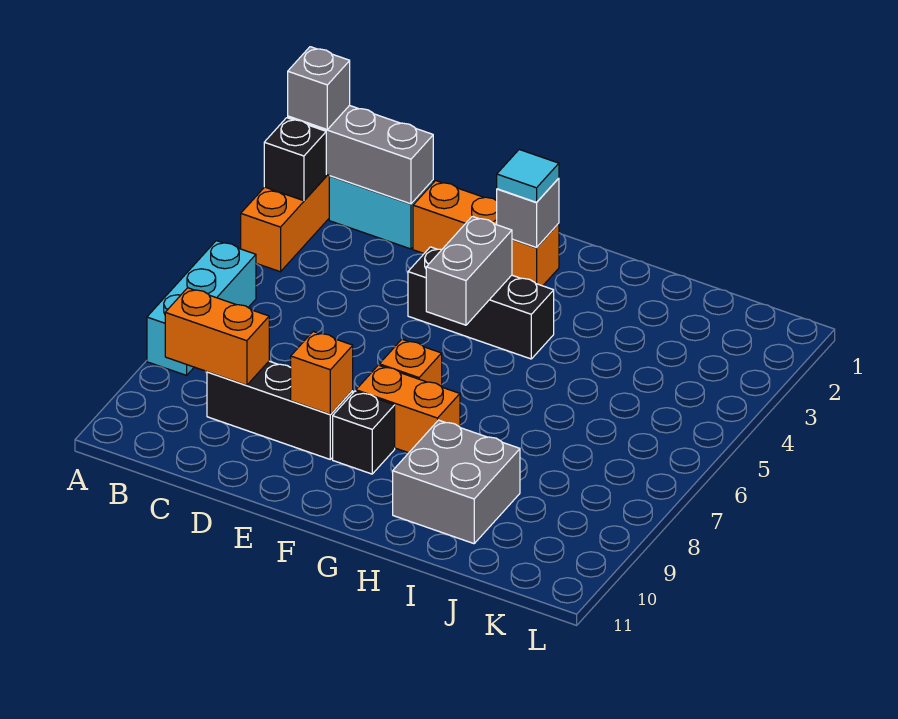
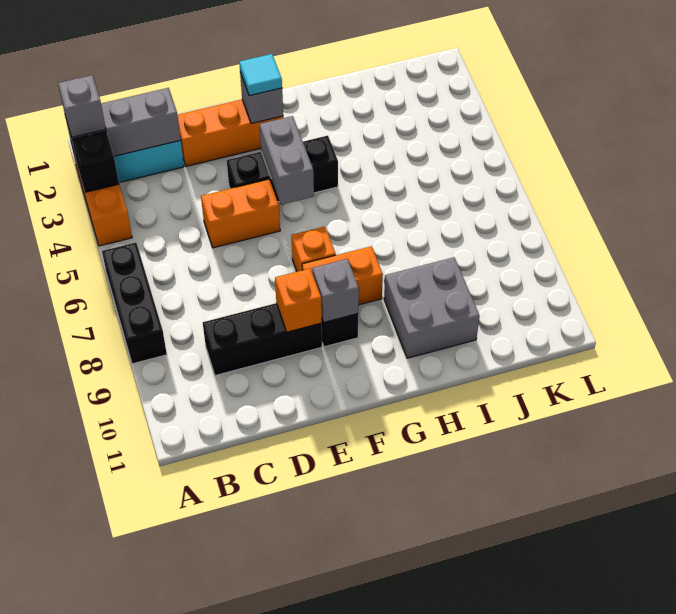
cyan 1x3 brick [147,241,256,375] -> black 1x3 brick [102,243,167,364]
orange 1x2 brick [165,288,269,385] -> orange 1x2 brick moved to [201,179,280,248]
none -> grey 1x1 brick [312,259,359,322]

